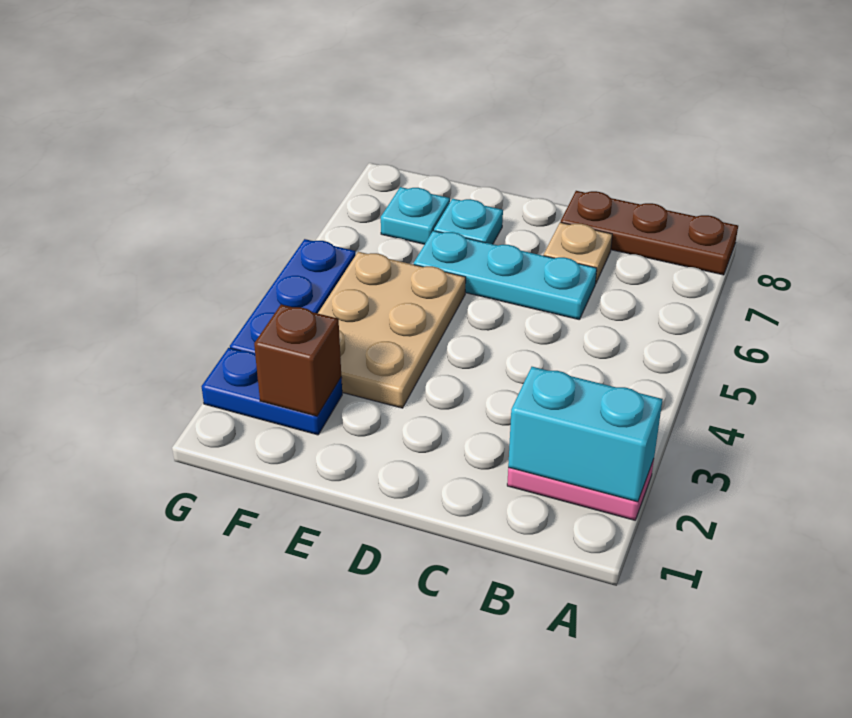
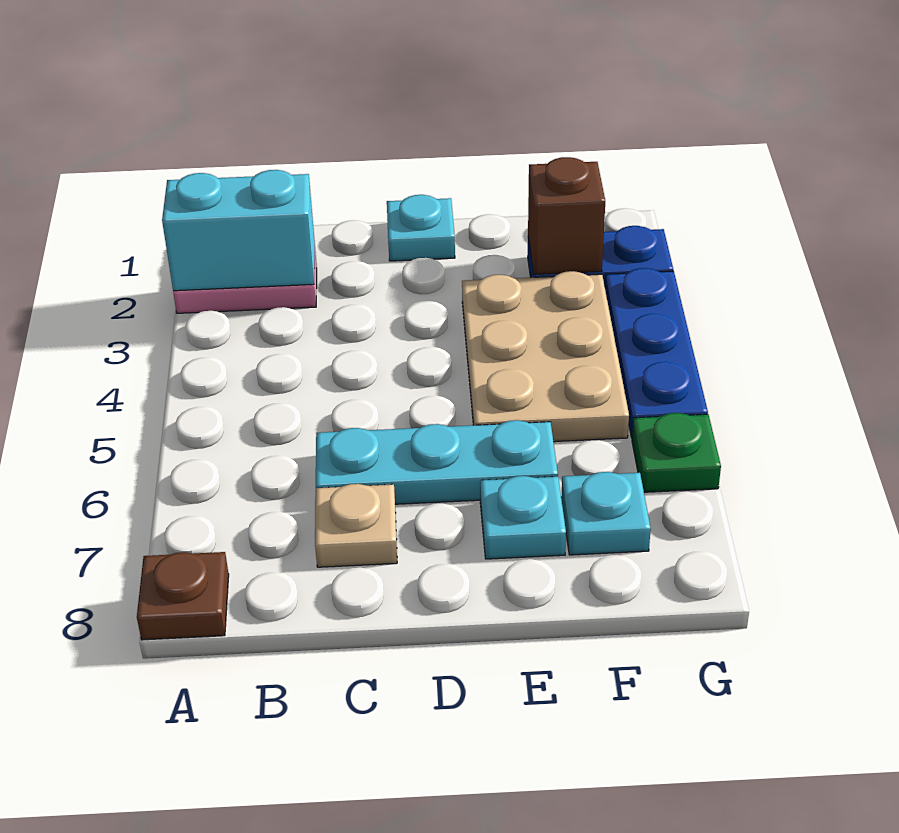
brown 1x3 plate [561,191,738,275] -> brown 1x1 plate [137,552,229,640]
none -> cyan 1x1 plate [387,195,455,261]
none -> green 1x1 plate [632,413,721,492]

